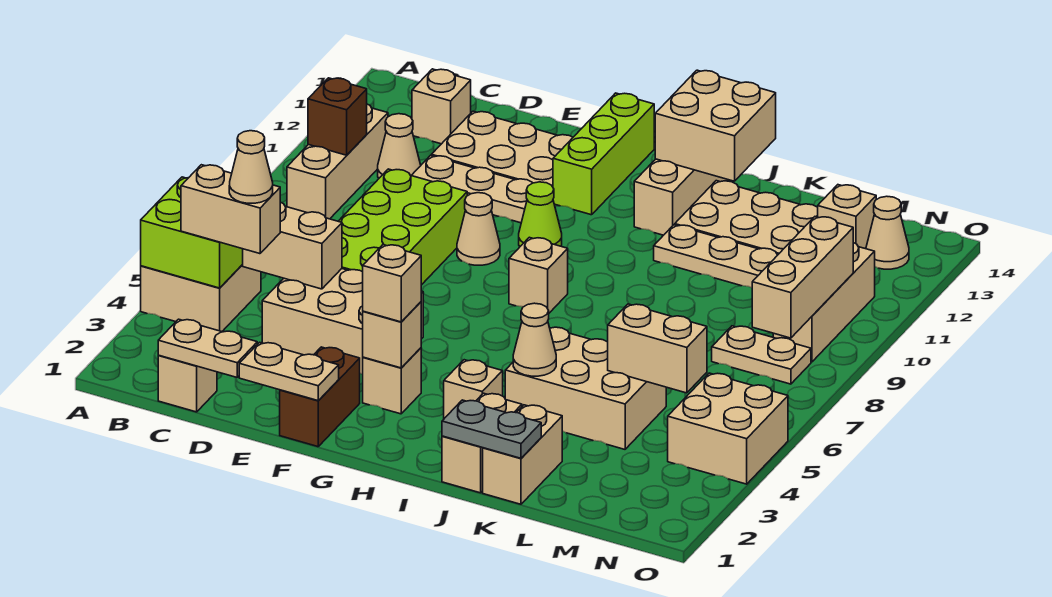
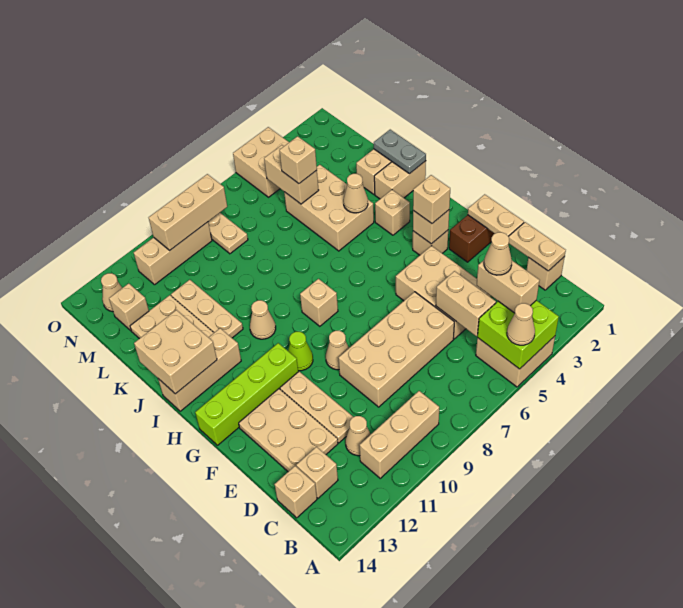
none -> tan 1x1 cone [507,303,535,345]
brown 1x1 brick [308,78,367,155] -> none
none -> tan 1x1 brick [275,466,317,518]
lime 2x4 brick [338,169,467,285] -> tan 2x4 brick [339,292,454,407]
lime 1x3 brick [553,93,654,215] -> lime 1x4 brick [195,343,298,445]
none -> tan 1x1 cone [250,300,276,339]
none -> tan 1x1 brick [279,136,317,184]

